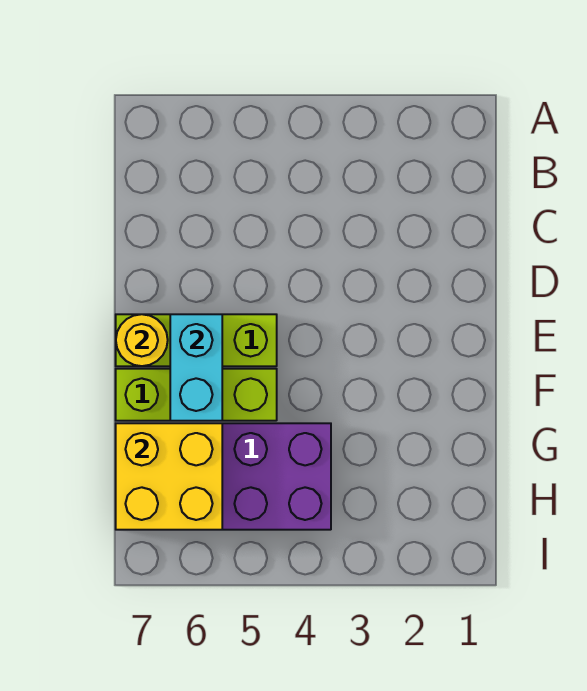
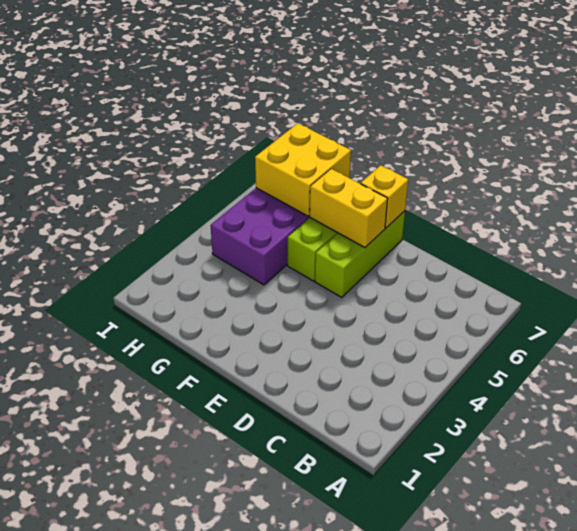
cyan 1x2 brick [170,314,222,421] -> yellow 1x2 brick [310,169,388,248]
yellow 1x1 round brick [116,314,168,366] -> yellow 1x1 brick [361,165,408,228]

